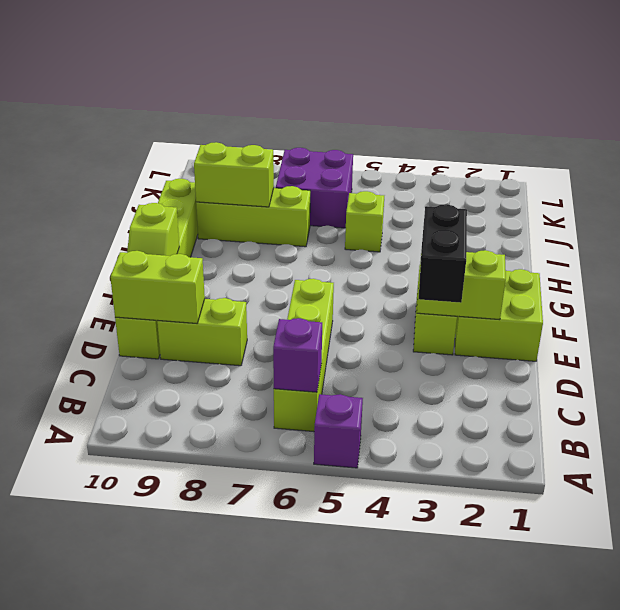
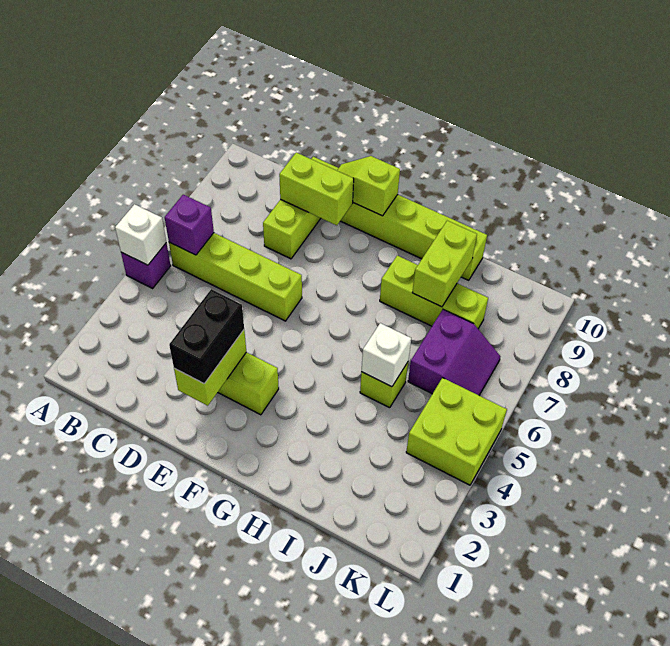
none -> white 1x1 brick [115,204,166,265]
black 1x2 brick [419,204,467,303] -> black 1x2 brick turned to [169,289,244,384]
lime 1x2 brick [110,251,205,323] -> lime 1x2 brick turned to [279,153,354,225]
lime 2x2 brick [455,269,543,361] -> lime 2x2 brick moved to [406,378,507,485]
none -> white 1x1 brick [362,323,411,387]
lime 1x3 brick [196,186,310,247] -> lime 1x3 brick turned to [380,256,488,329]
purple 2x2 brick [276,148,353,228] -> purple 2x2 slope [408,309,501,395]

